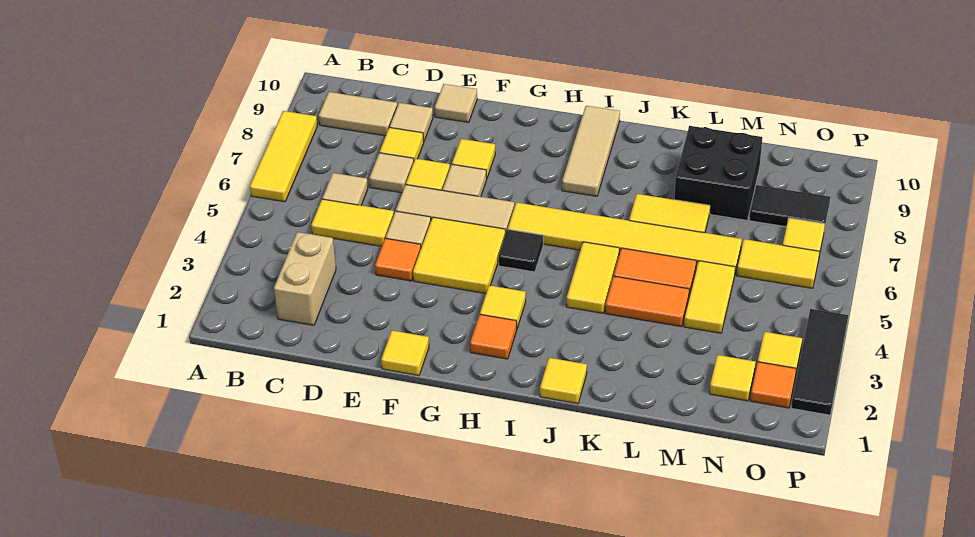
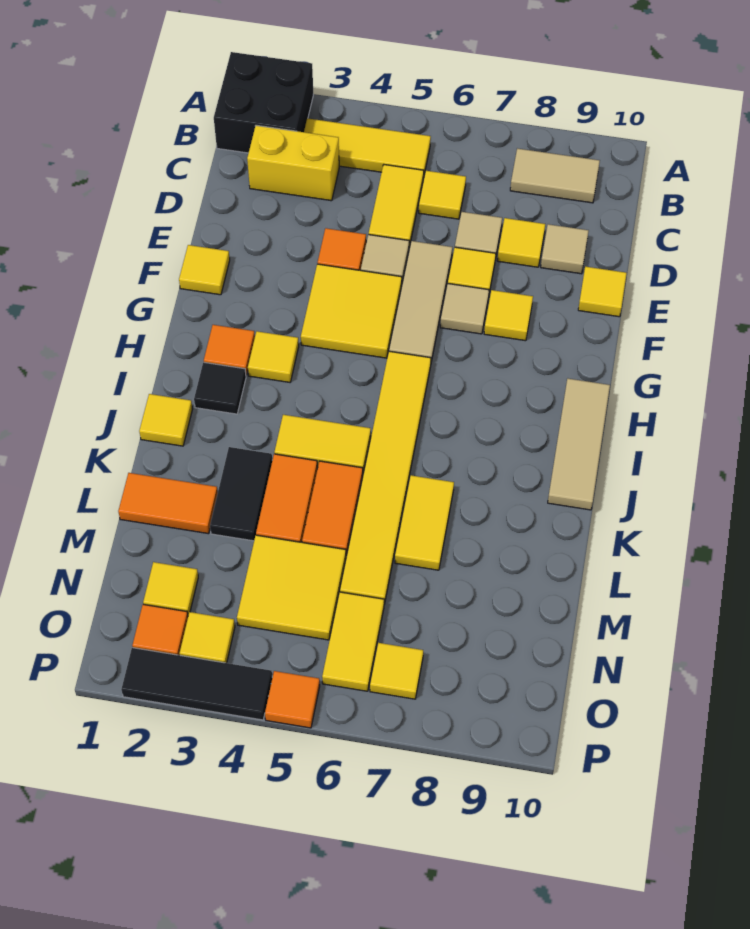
yellow 1x3 tile [250,111,317,202] -> yellow 1x3 tile moved to [304,118,431,178]
tan 1x2 tile [319,92,397,136] -> tan 1x2 tile turned to [510,148,600,203]
tan 1x2 brick [274,232,336,325] -> yellow 1x2 brick [247,125,339,201]
tan 1x1 tile [322,173,368,205] -> yellow 1x1 tile [419,171,466,219]
tan 1x1 tile [435,84,477,122] -> yellow 1x1 tile [578,267,627,317]
black 1x1 tile [499,229,543,272] -> black 1x1 tile moved to [194,362,246,414]
tan 1x3 tile [562,106,620,196] -> tan 1x3 tile turned to [548,379,610,510]
none -> orange 1x2 tile [118,473,218,534]
black 2x2 brick [674,126,762,220] -> black 2x2 brick moved to [214,52,313,153]
yellow 1x2 tile [684,261,735,333] -> yellow 2x2 tile [237,535,346,640]
black 1x2 tile [749,185,830,230] -> black 1x2 tile moved to [210,447,272,541]
none -> orange 1x1 tile [265,671,320,728]

